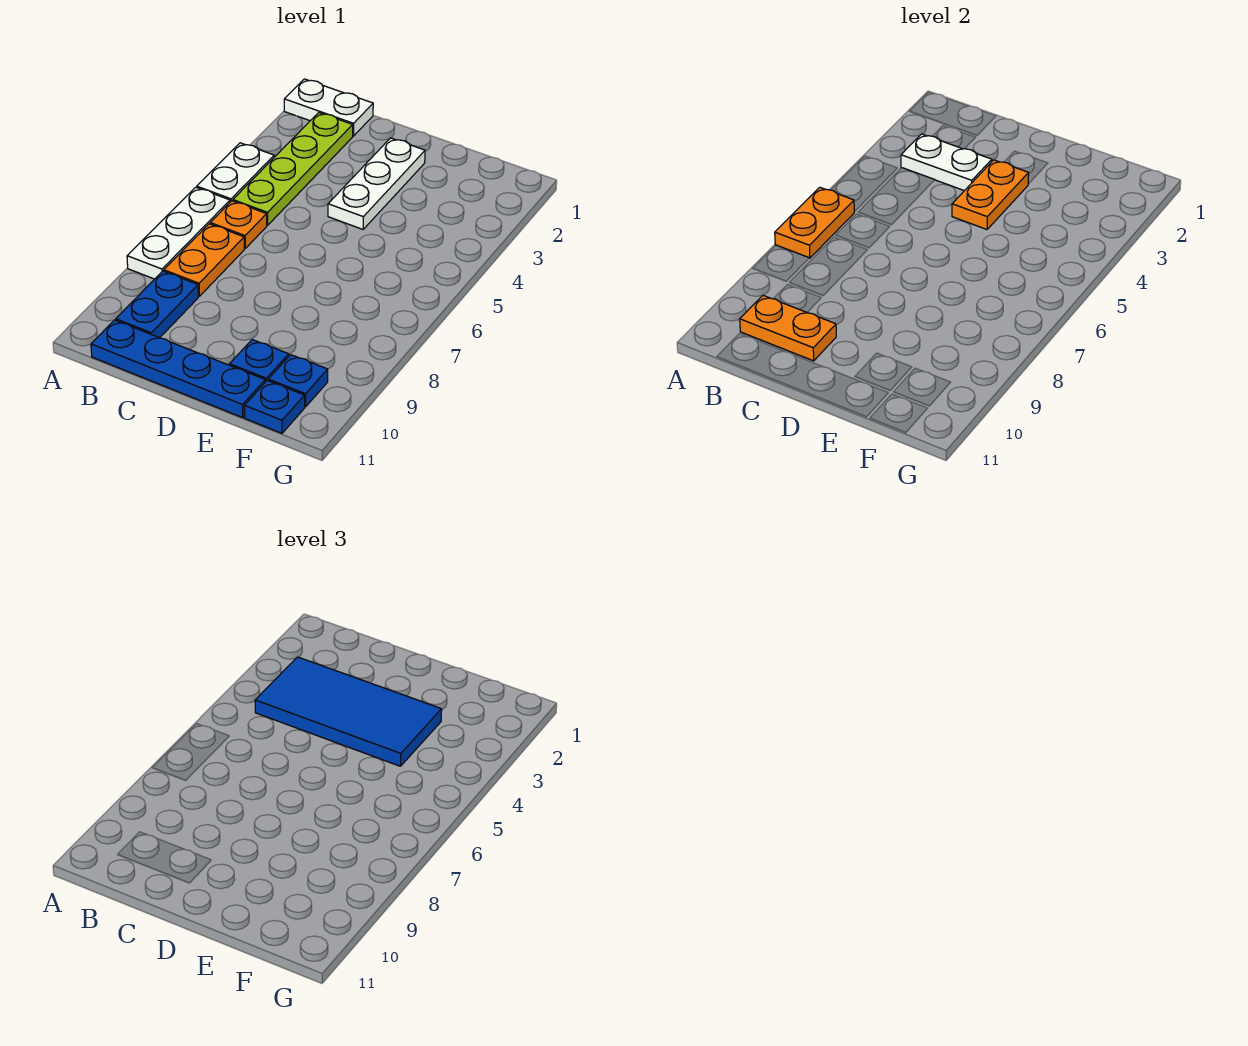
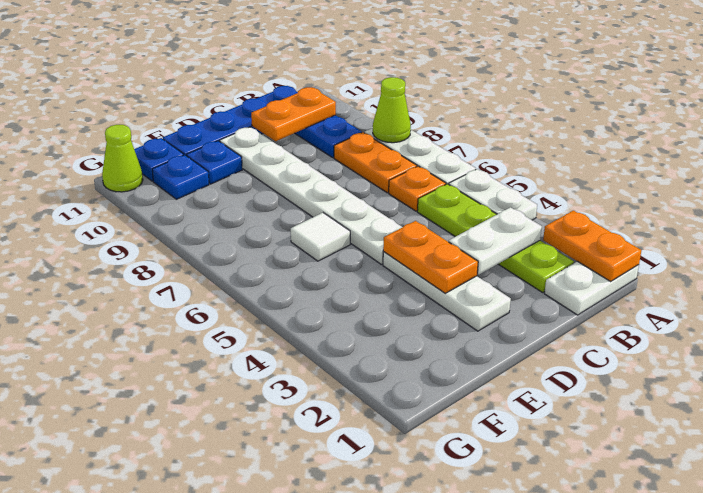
orange 1x2 plate [775,187,854,258] -> orange 1x2 plate moved to [543,210,641,281]
none -> lime 1x1 cone [373,77,411,143]
blue 2x4 tile [255,657,442,766] -> none
none -> white 1x6 plate [220,127,402,264]
none -> white 1x1 tile [291,213,350,261]
none -> lime 1x1 cone [102,125,143,192]

